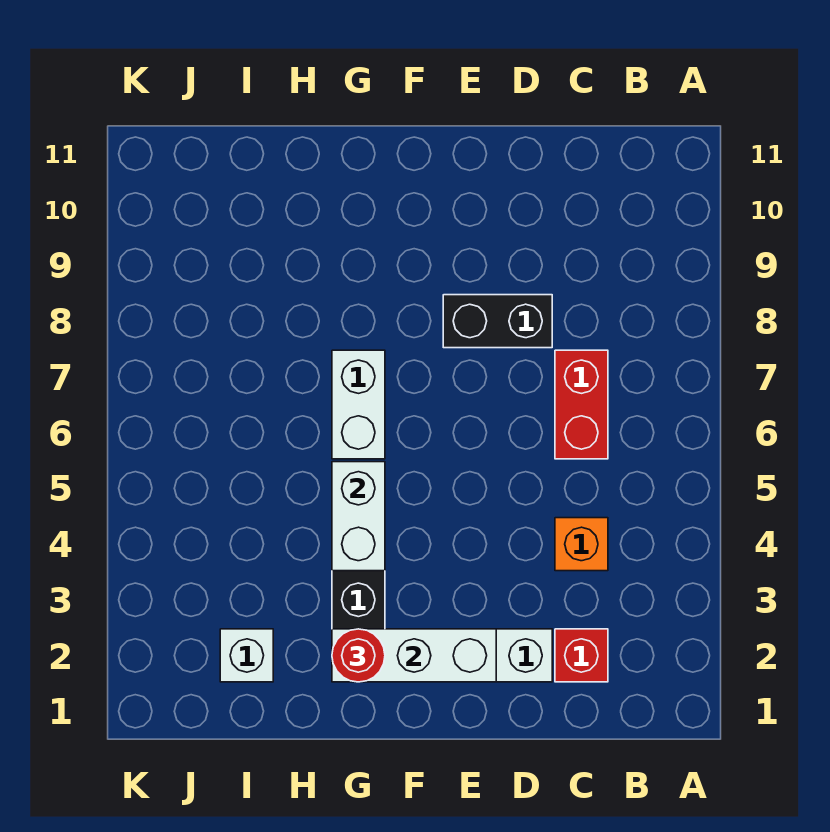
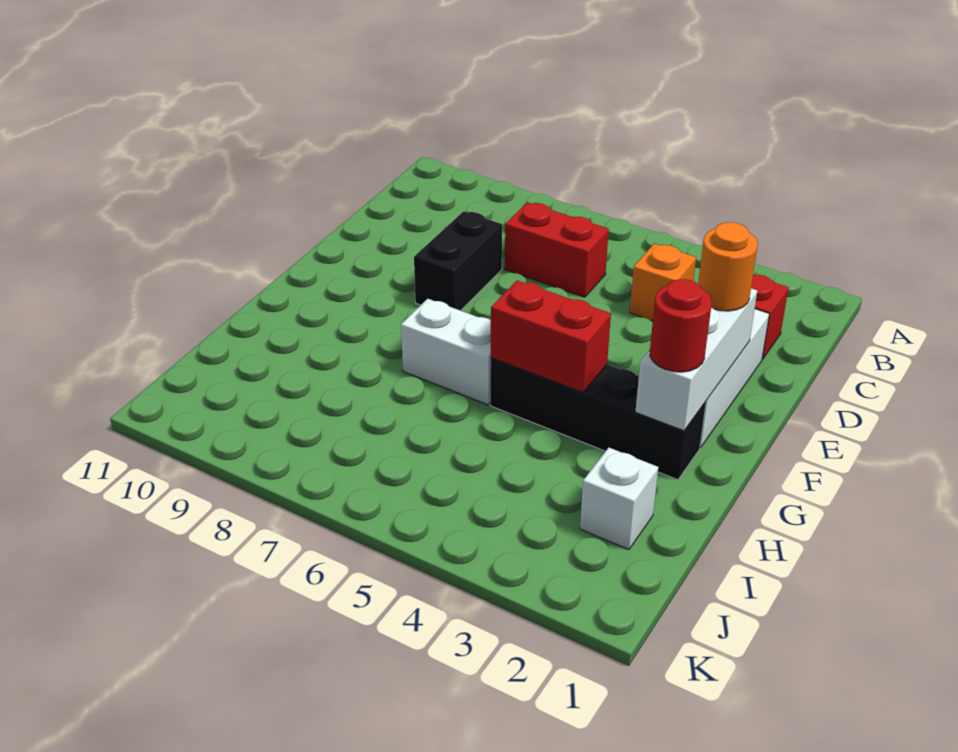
none -> orange 1x1 round brick [698,222,758,311]
white 1x2 brick [332,462,385,571] -> red 1x2 brick [491,280,611,392]

